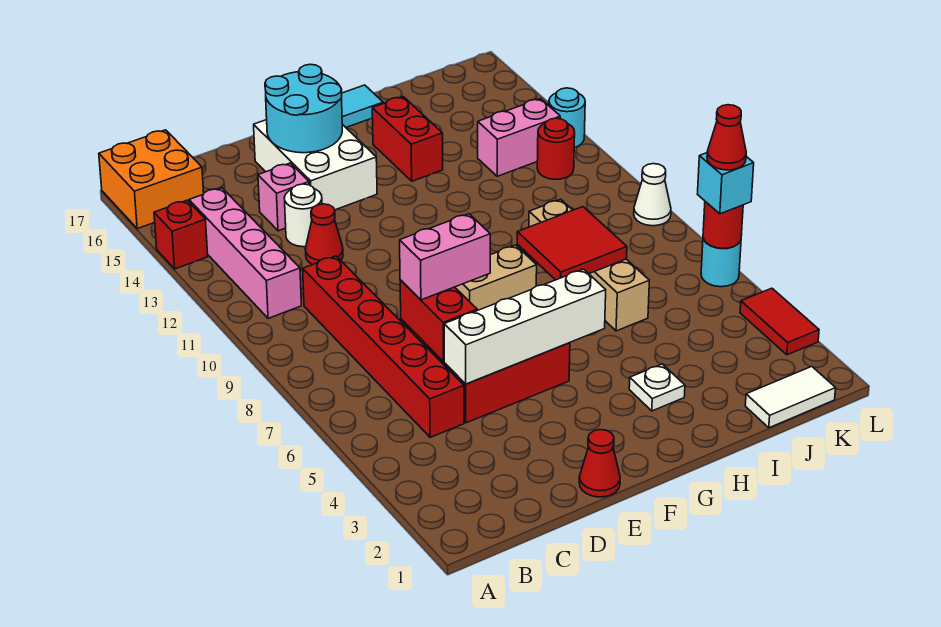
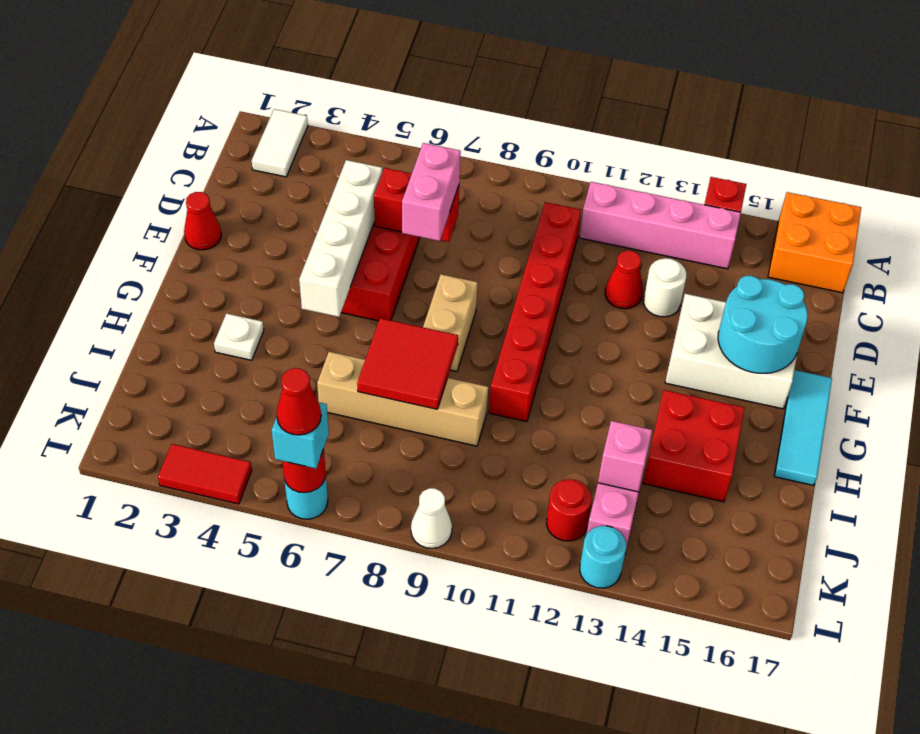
red 1x6 brick [303,256,464,437] -> red 1x6 brick turned to [489,202,581,422]
pink 1x1 brick [258,163,309,231] -> pink 1x1 brick moved to [598,421,652,492]
red 1x2 brick [372,97,443,181] -> red 2x2 brick [643,390,745,502]
white 1x2 tile [745,366,836,428] -> white 1x2 tile moved to [252,109,308,177]

